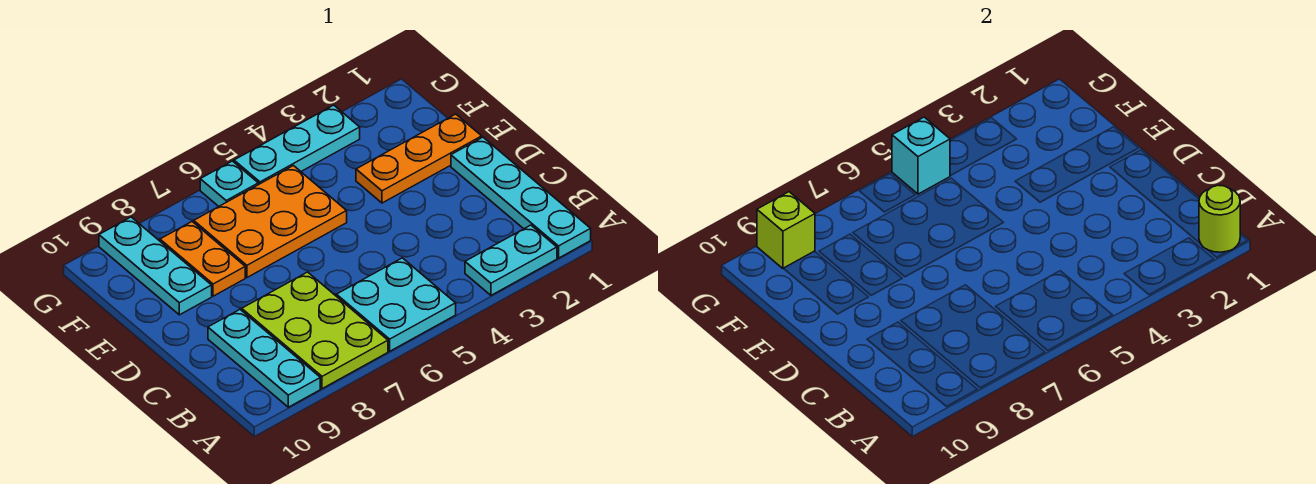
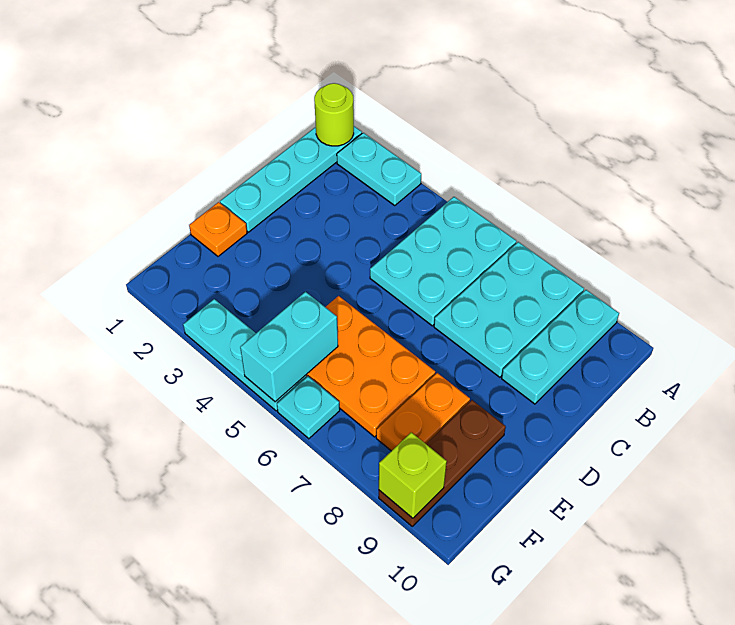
cyan 2x2 plate [336,258,456,351] -> cyan 2x3 plate [370,197,516,326]
lime 2x3 plate [242,272,388,389] -> cyan 2x3 plate [434,242,584,377]
orange 1x3 plate [356,114,482,203] -> orange 1x1 plate [189,202,247,256]
cyan 1x3 plate [99,217,212,315] -> brown 1x3 plate [379,400,506,526]
cyan 1x1 brick [892,117,950,194] -> cyan 1x2 brick [240,292,338,402]

